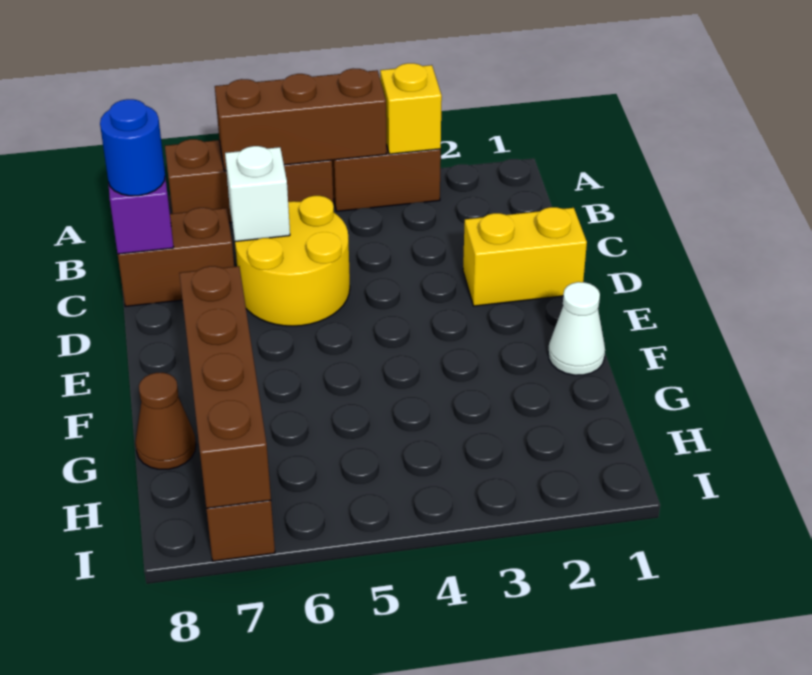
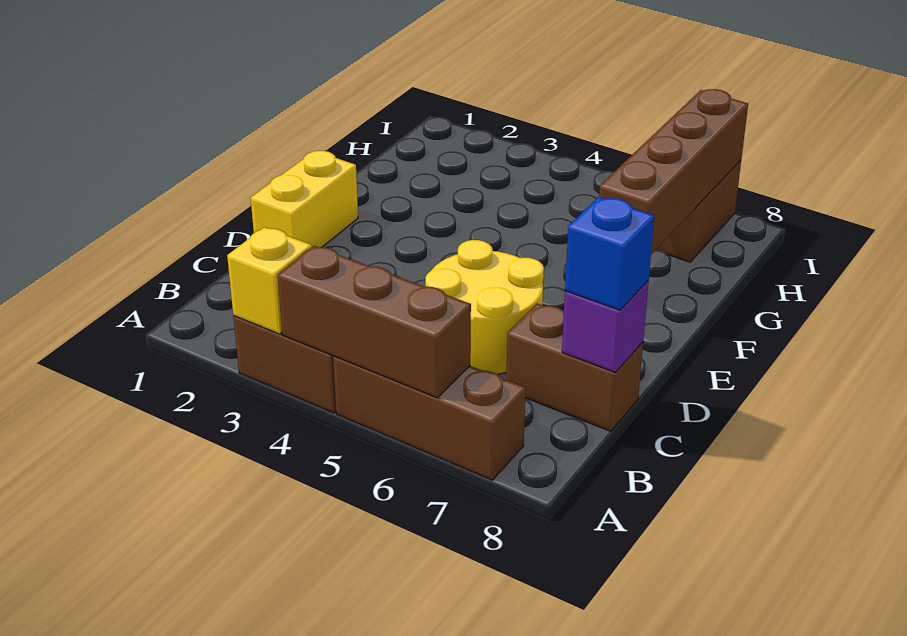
white 1x1 brick [225,146,290,241] -> none
blue 1x1 round brick [100,99,165,196] -> blue 1x1 brick [565,197,654,310]
yellow 1x2 brick [463,207,587,306] -> yellow 1x2 brick turned to [251,151,358,247]
white 1x1 cone [548,282,605,375] -> none
brown 1x1 cone [135,373,196,469] -> none

